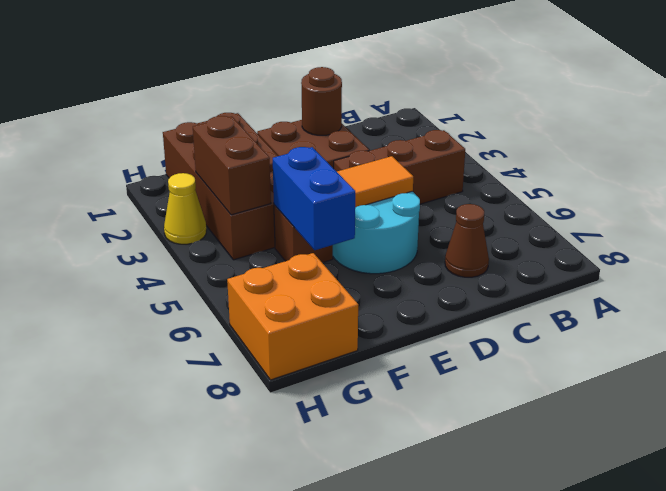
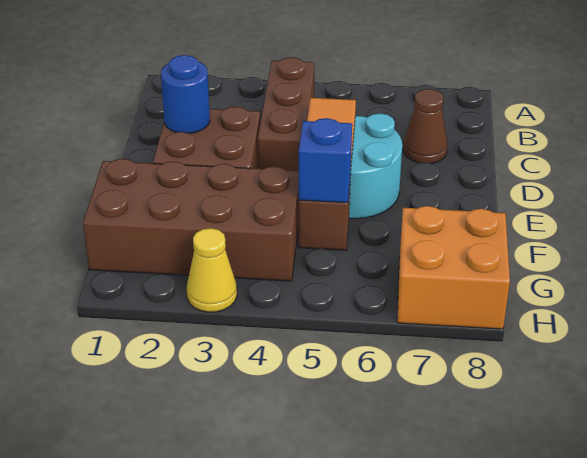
brown 1x1 round brick [301,67,342,135] -> blue 1x1 round brick [161,55,210,133]
blue 1x2 brick [273,147,355,250] -> blue 1x1 brick [299,118,352,203]
brown 1x2 brick [193,116,271,215] -> none

